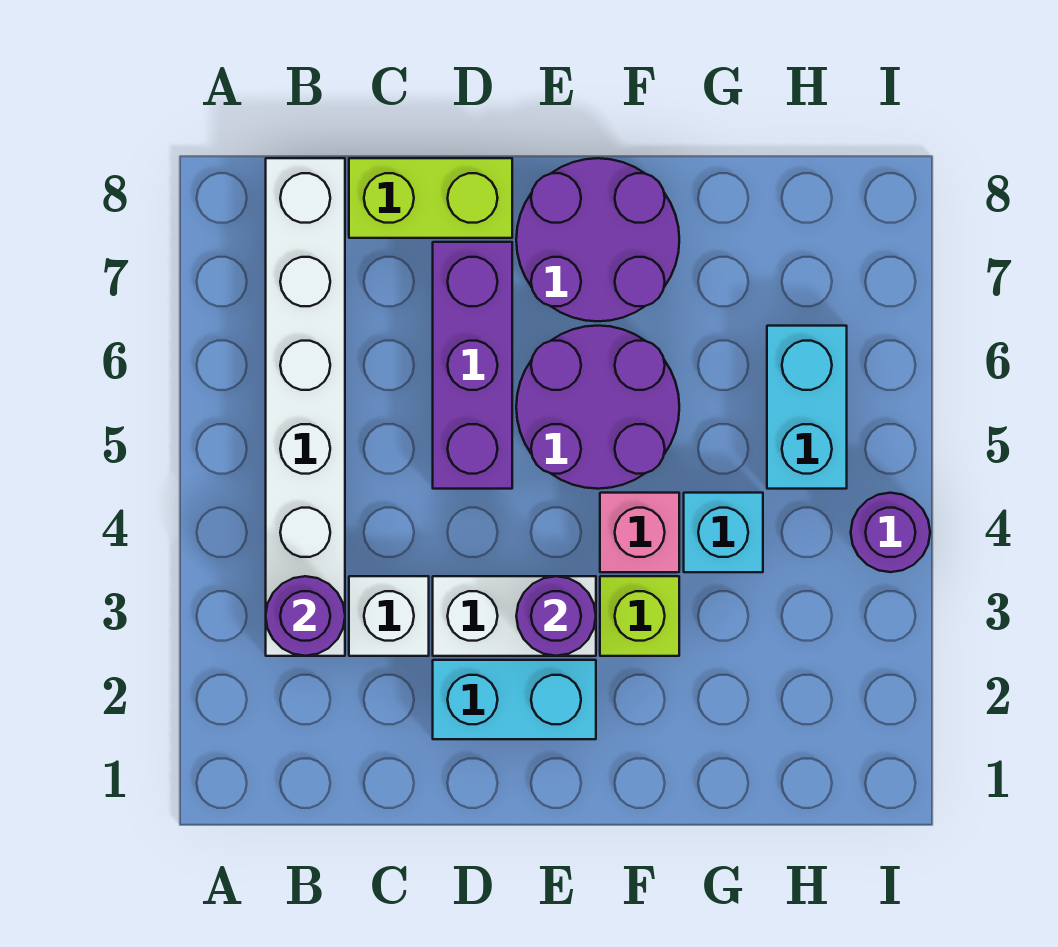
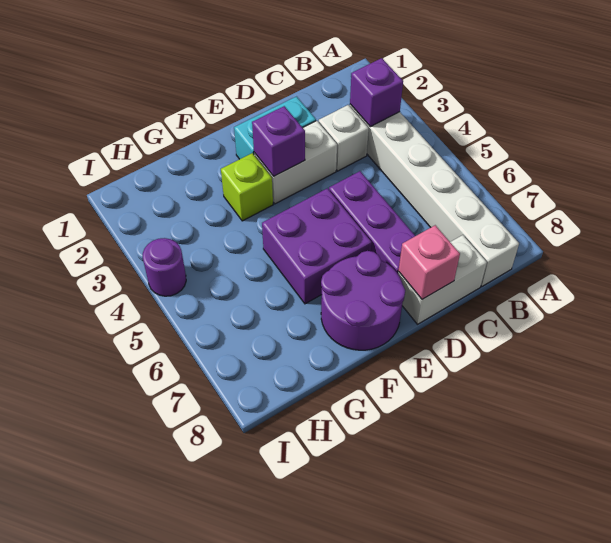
purple 1x1 round brick [266,576,345,656] -> purple 1x1 brick [350,58,403,127]
lime 1x2 brick [349,158,512,238] -> white 1x2 brick [398,235,487,324]
purple 1x1 round brick [516,576,596,656] -> purple 1x1 brick [252,106,305,176]
purple 2x2 round brick [516,326,679,489] -> purple 2x2 brick [262,188,372,304]
pink 1x1 brick [600,493,679,572] -> pink 1x1 brick moved to [398,225,460,299]
cyan 1x1 brick [684,493,763,572] -> none
cyan 1x2 brick [767,326,847,489] -> none

